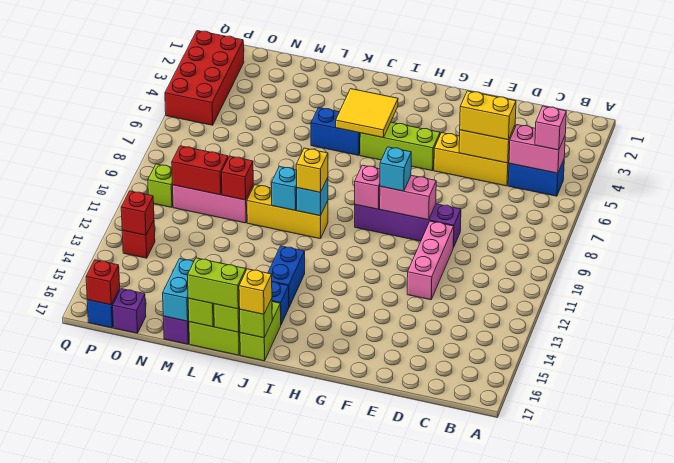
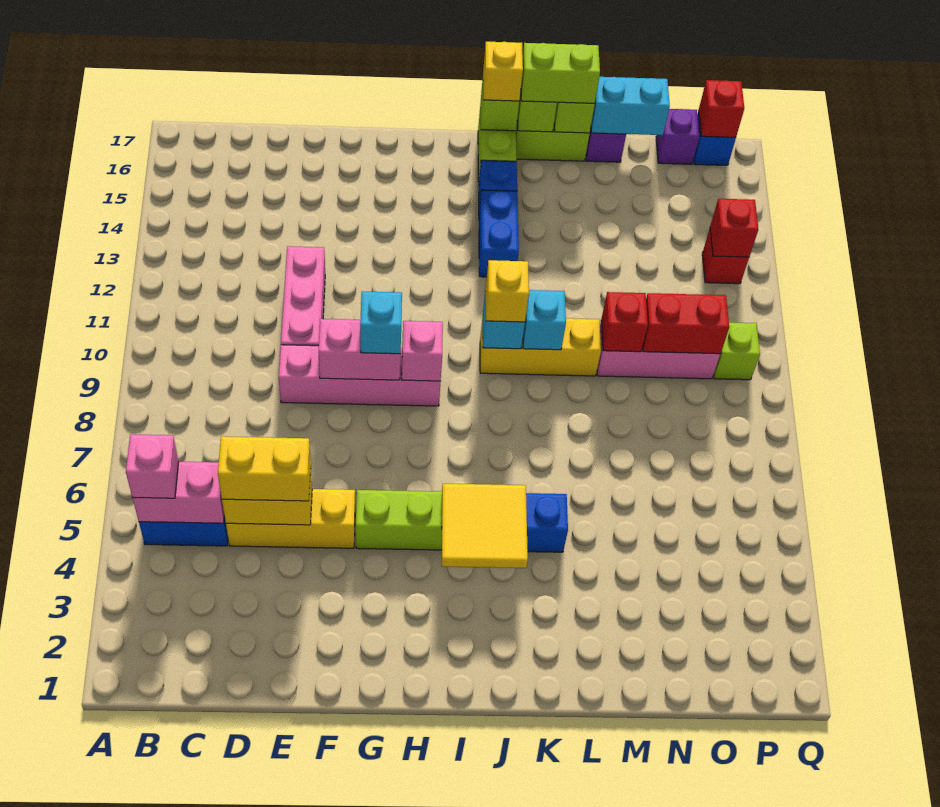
purple 1x4 brick [355,204,461,248] -> pink 1x4 brick [279,345,441,406]
cyan 1x2 brick [163,259,193,321] -> cyan 1x2 brick turned to [591,77,670,135]
red 2x4 brick [165,31,244,125] -> none

